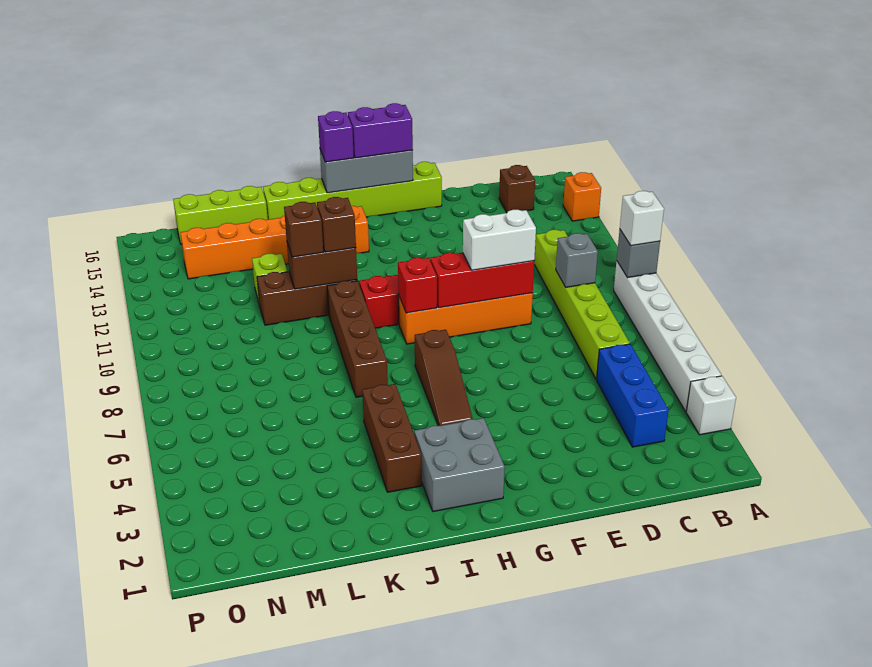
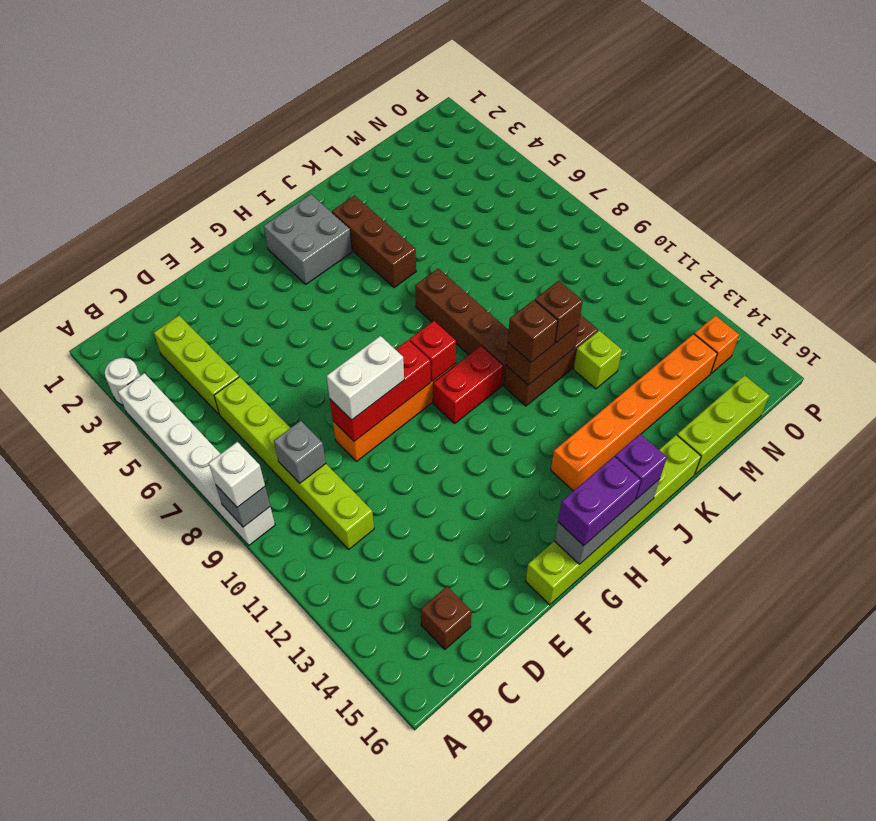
white 1x1 brick [686,376,736,435] -> white 1x1 round brick [105,358,140,405]
orange 1x1 brick [563,172,601,221] -> orange 1x1 brick moved to [694,316,739,373]
blue 1x3 brick [597,344,669,447] -> lime 1x3 brick [154,315,239,415]
brown 1x3 slope [415,330,473,426] -> none

